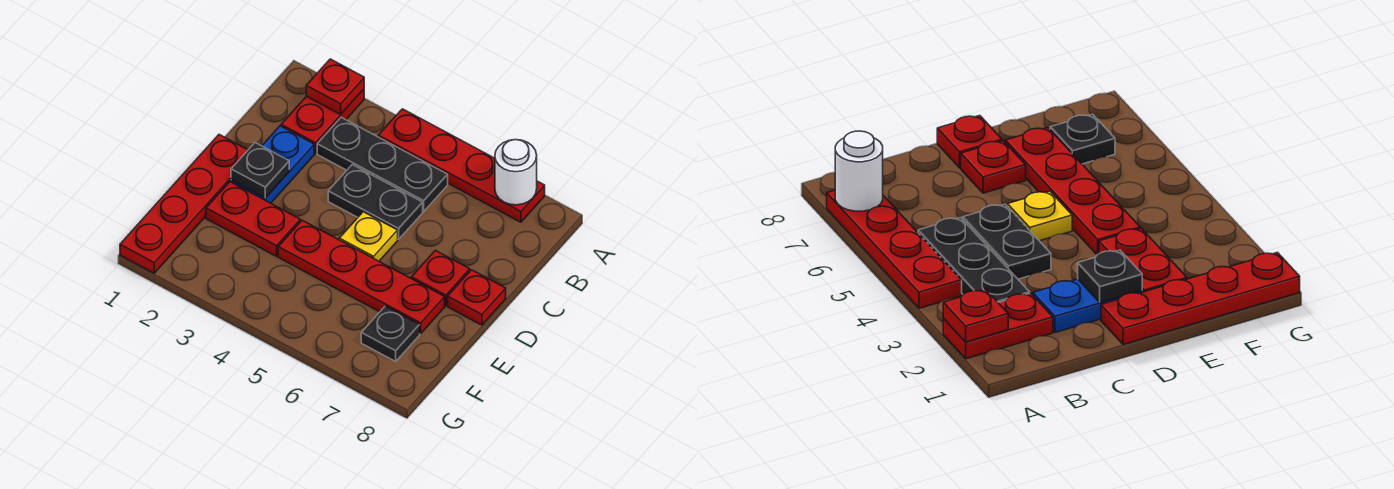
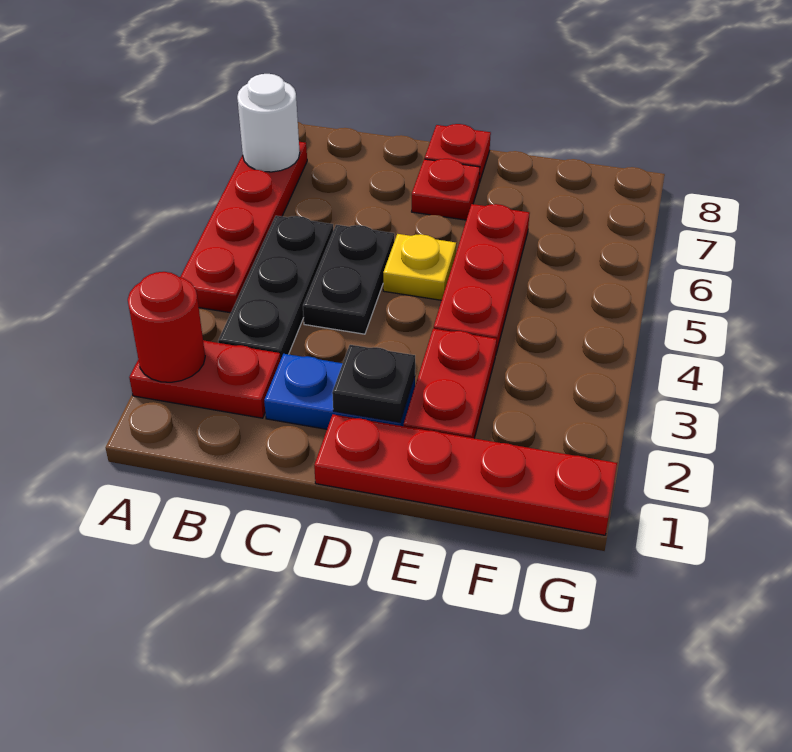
red 1x1 plate [306,59,364,114] -> red 1x1 round brick [128,272,205,382]
red 1x4 plate [278,220,445,334] -> red 1x3 plate [434,204,530,353]
black 1x1 plate [361,306,420,361] -> none

